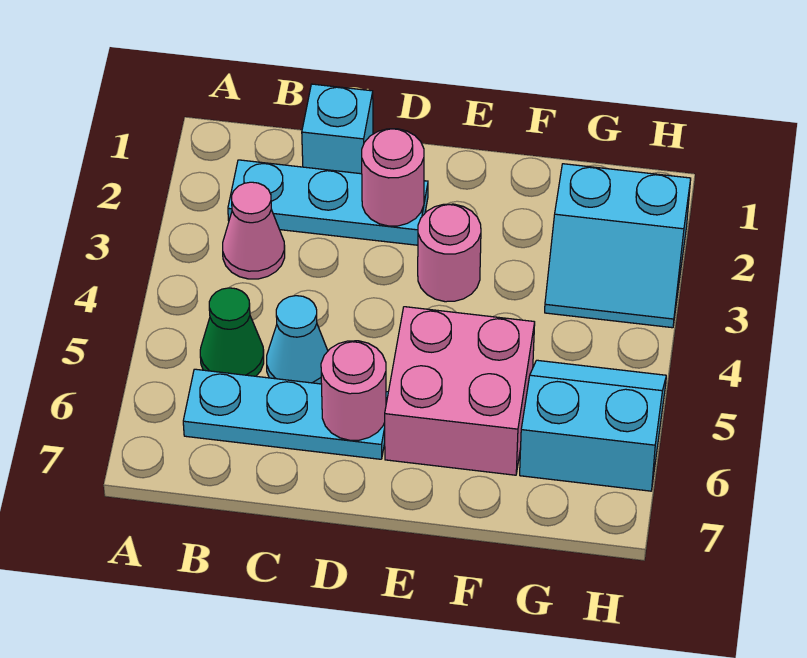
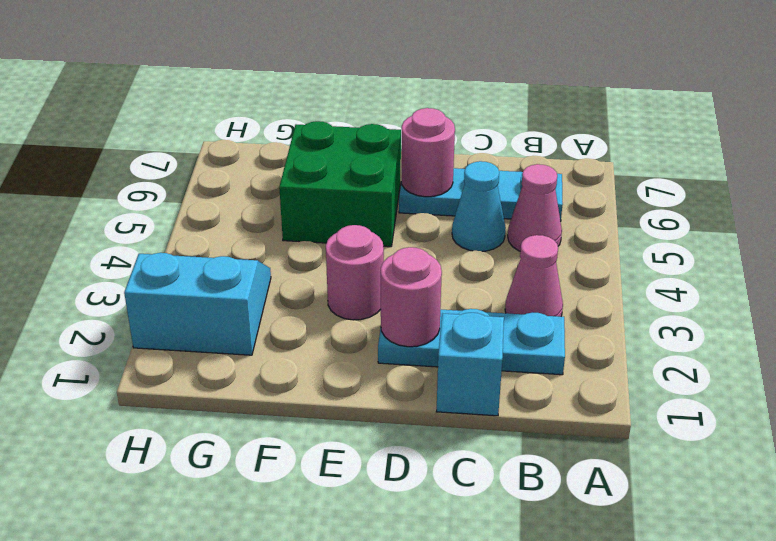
green 1x1 cone [200,288,264,376] -> pink 1x1 cone [508,164,562,251]
pink 2x2 brick [385,307,535,475] -> green 2x2 brick [279,121,401,247]
cyan 2x2 slope [520,360,666,491] -> none

